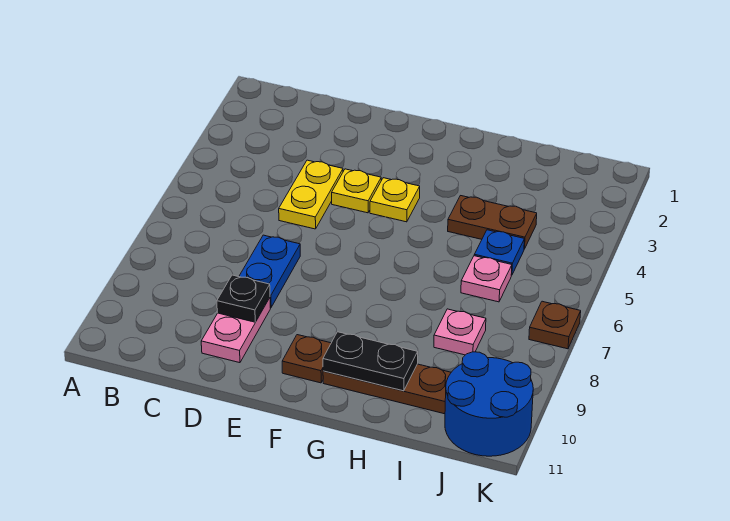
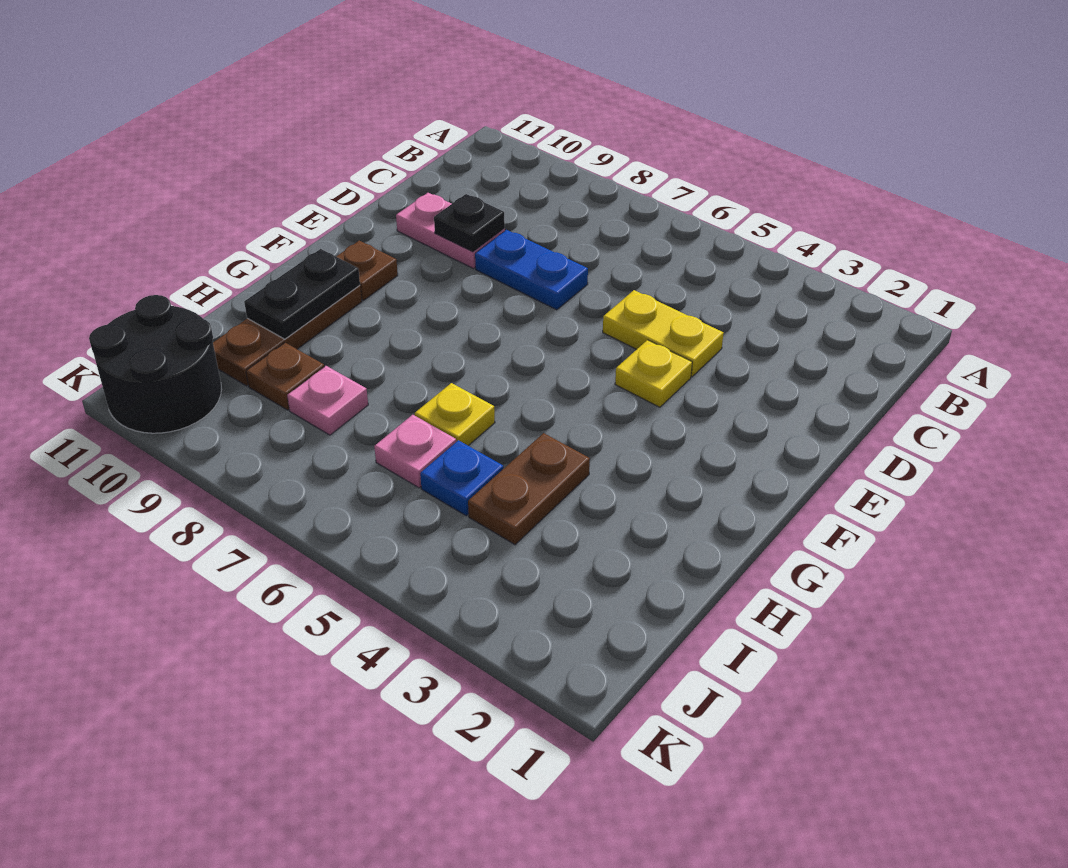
yellow 1x1 plate [370,178,420,222] -> yellow 1x1 plate moved to [415,383,495,446]
blue 2x2 round brick [445,352,533,456] -> black 2x2 round brick [89,295,221,433]
brown 1x1 plate [529,301,581,349] -> brown 1x1 plate moved to [246,343,324,410]

